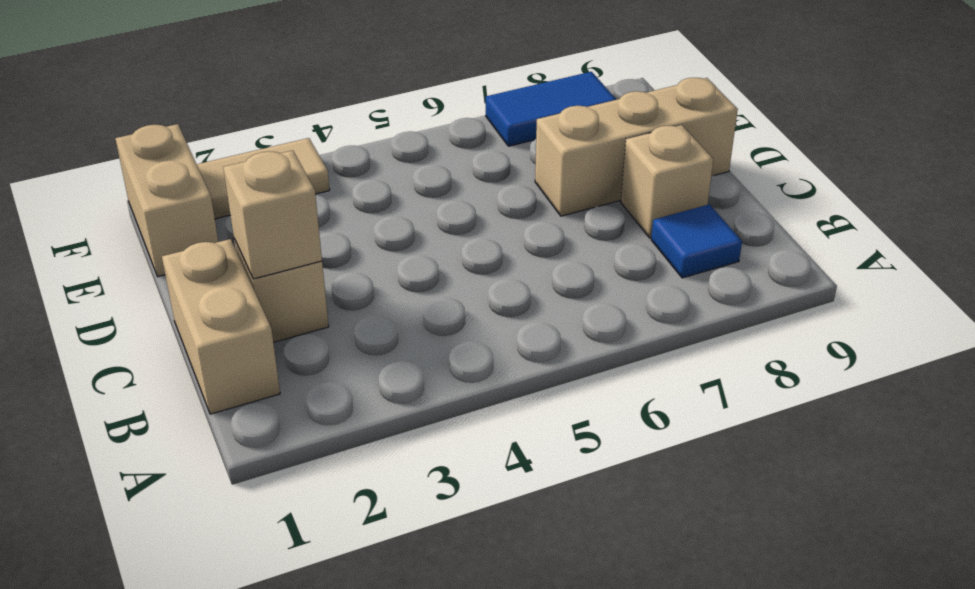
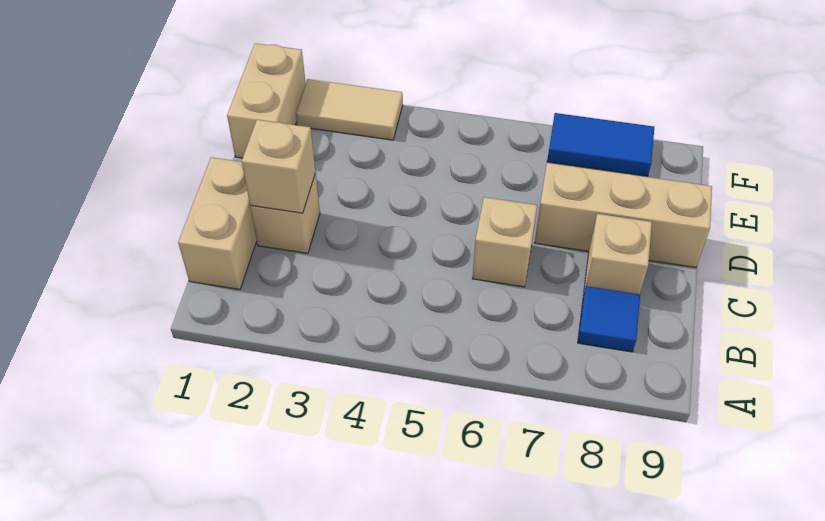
none -> tan 1x1 brick [472,197,537,287]

